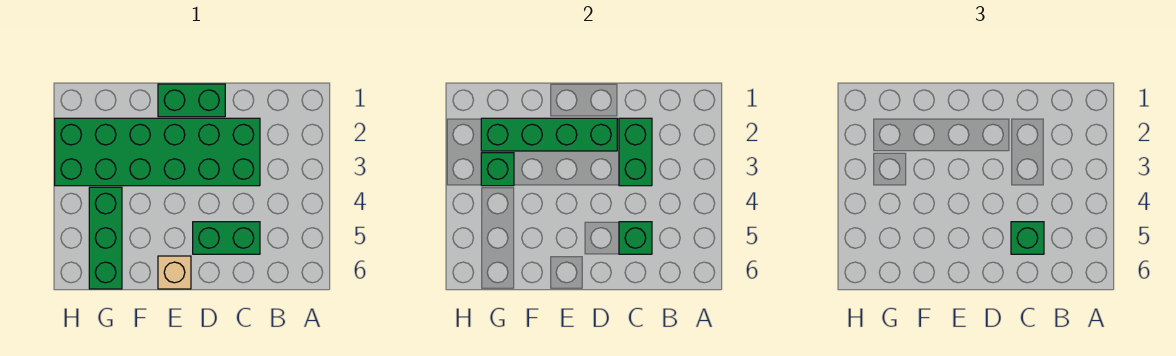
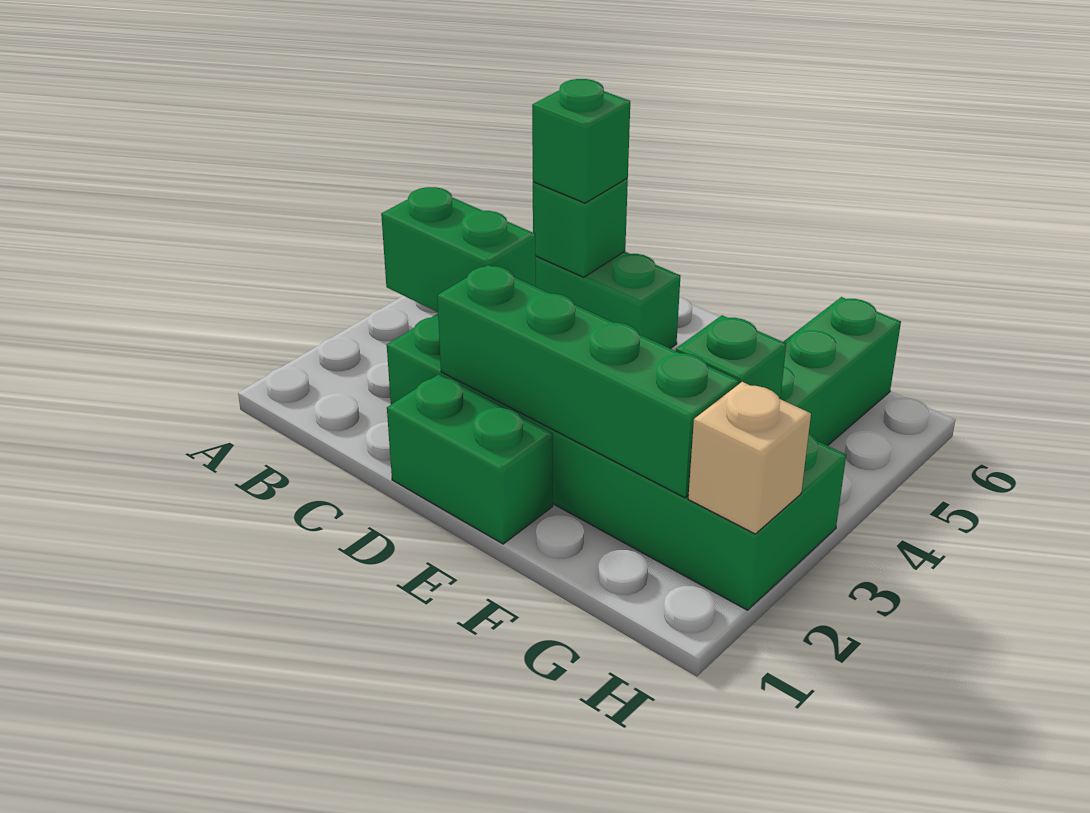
green 1x2 brick [619,118,652,186] -> green 1x2 brick turned to [381,187,536,312]
tan 1x1 brick [158,256,191,289] -> tan 1x1 brick moved to [688,382,811,534]

